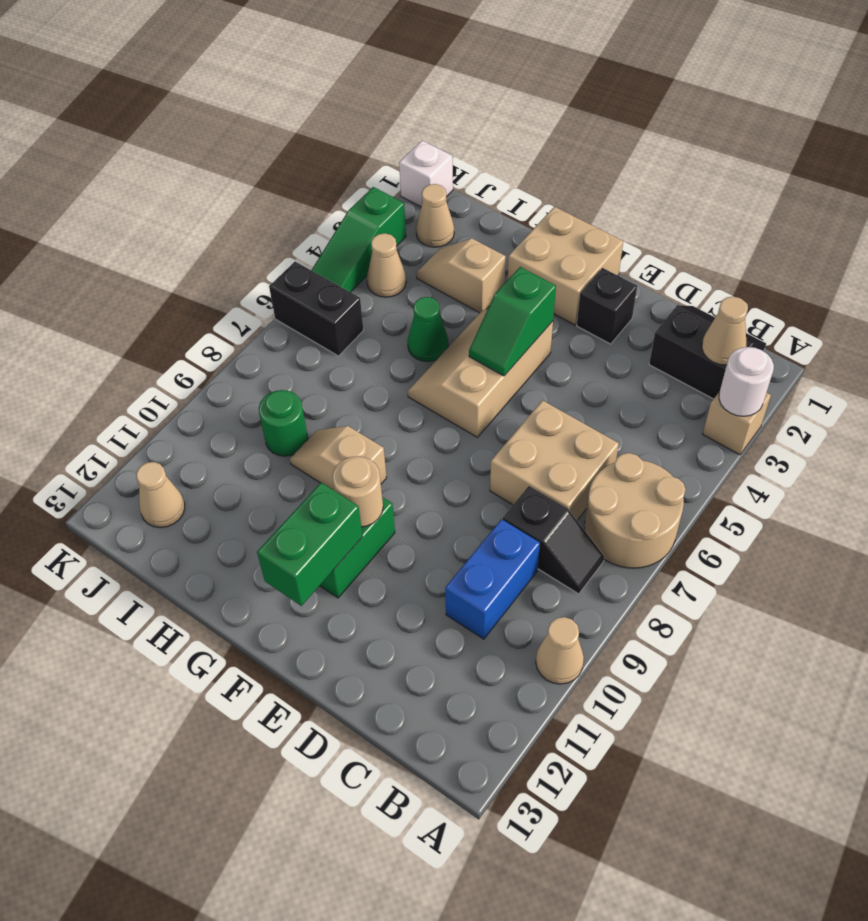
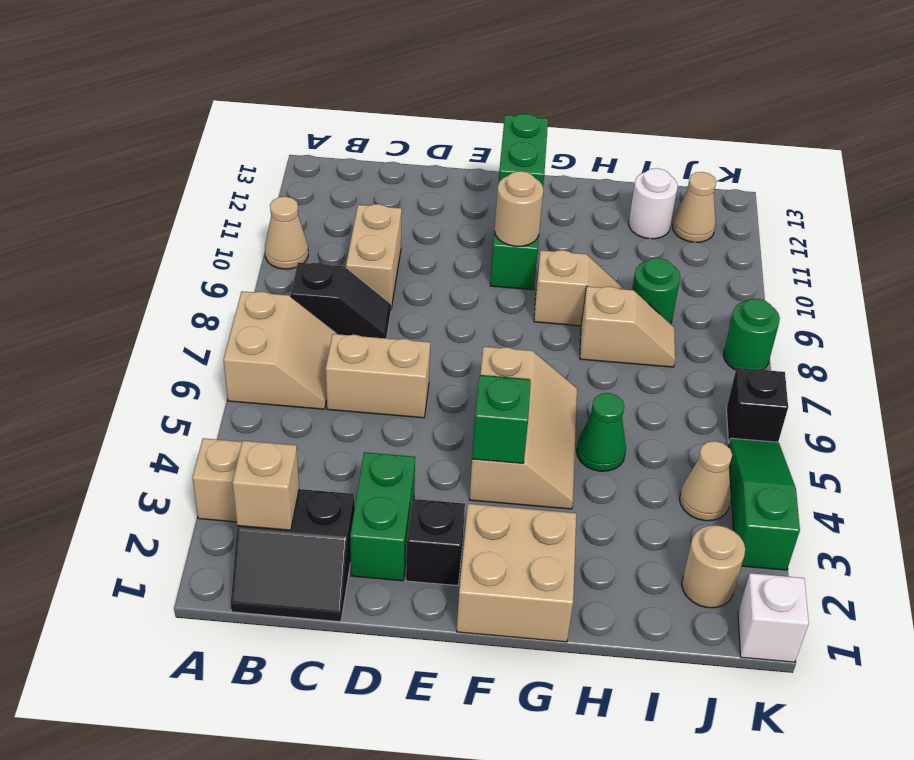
white 1x1 round brick [719,347,774,416] -> white 1x1 round brick moved to [629,168,678,239]
tan 2x2 round brick [585,453,686,568] -> tan 2x2 slope [223,291,338,409]
tan 1x1 cone [702,296,748,365] -> tan 1x1 brick [232,441,299,530]
black 1x2 slope [503,486,604,594] -> black 1x2 slope turned to [291,262,391,338]
tan 2x2 brick [490,400,619,520] -> tan 1x2 brick [326,334,430,418]
blue 1x2 brick [445,519,540,639] -> tan 1x2 brick [346,204,402,308]
none -> green 1x2 brick [350,452,415,581]
tan 1x2 slope [416,239,506,313] -> tan 1x2 slope moved to [580,286,675,367]
tan 1x1 cone [416,184,454,247] -> tan 1x1 round brick [682,525,745,608]
black 1x2 brick [269,261,364,356] -> black 1x1 brick [726,368,788,443]
none -> green 1x1 round brick [724,299,780,370]

